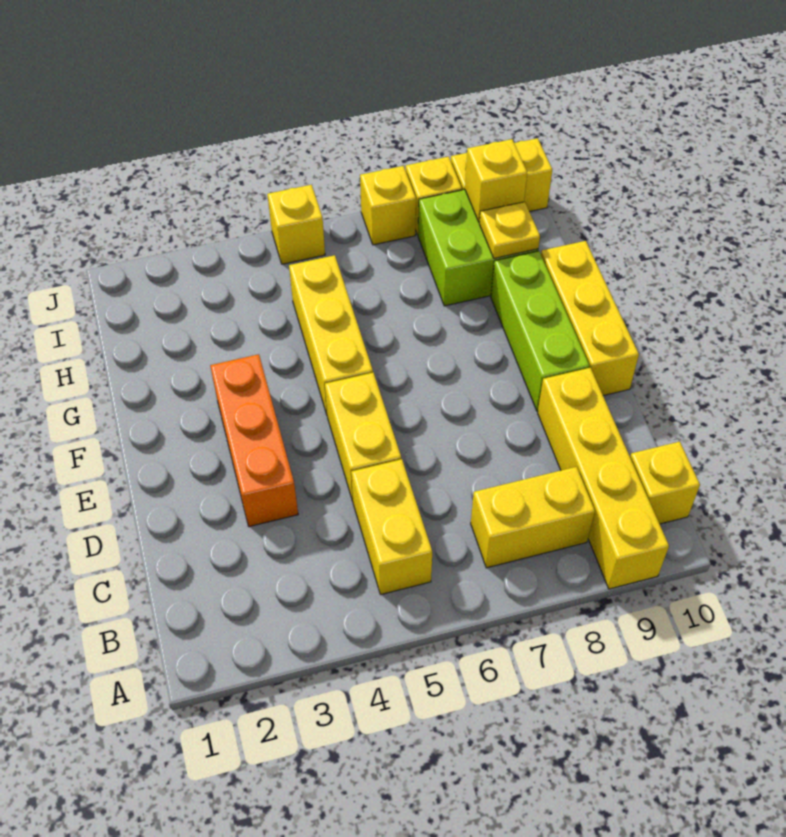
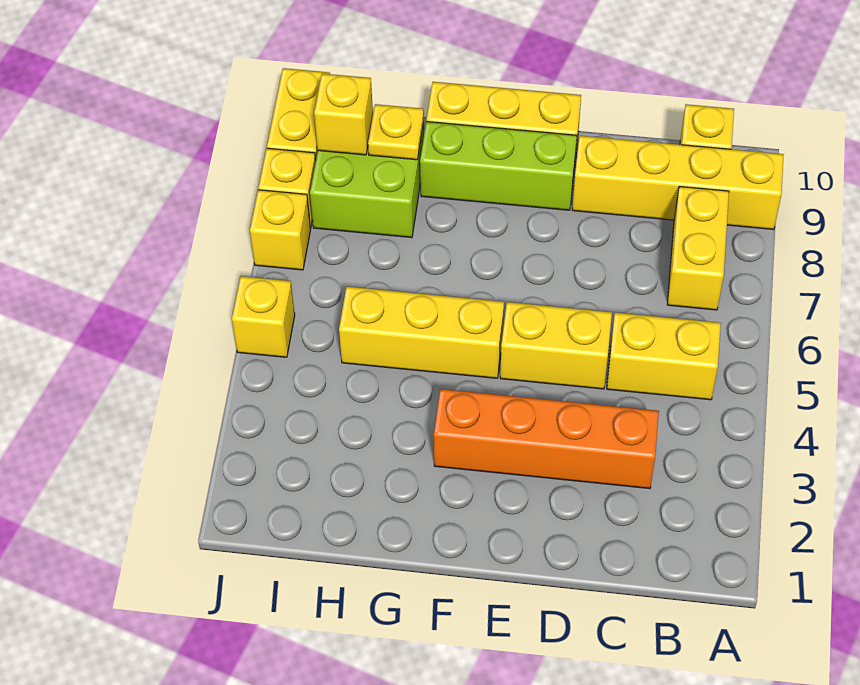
orange 1x3 brick [210,354,298,527] -> orange 1x4 brick [434,389,659,489]

